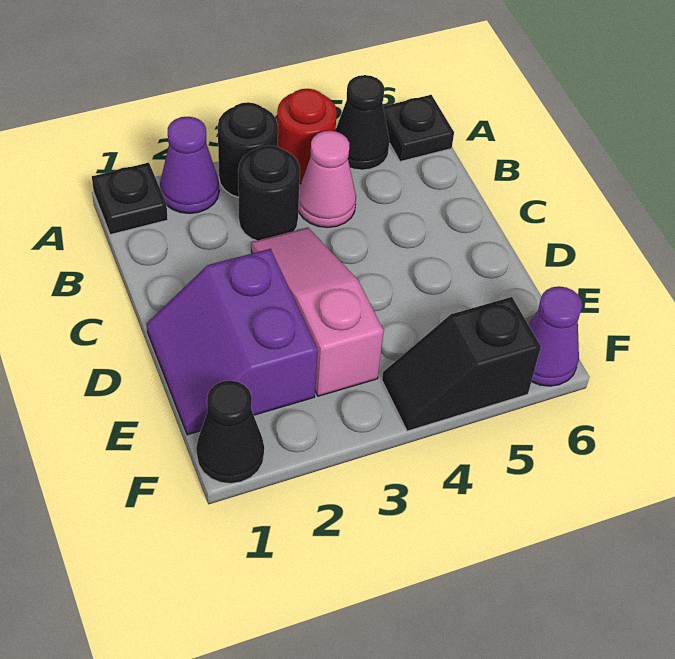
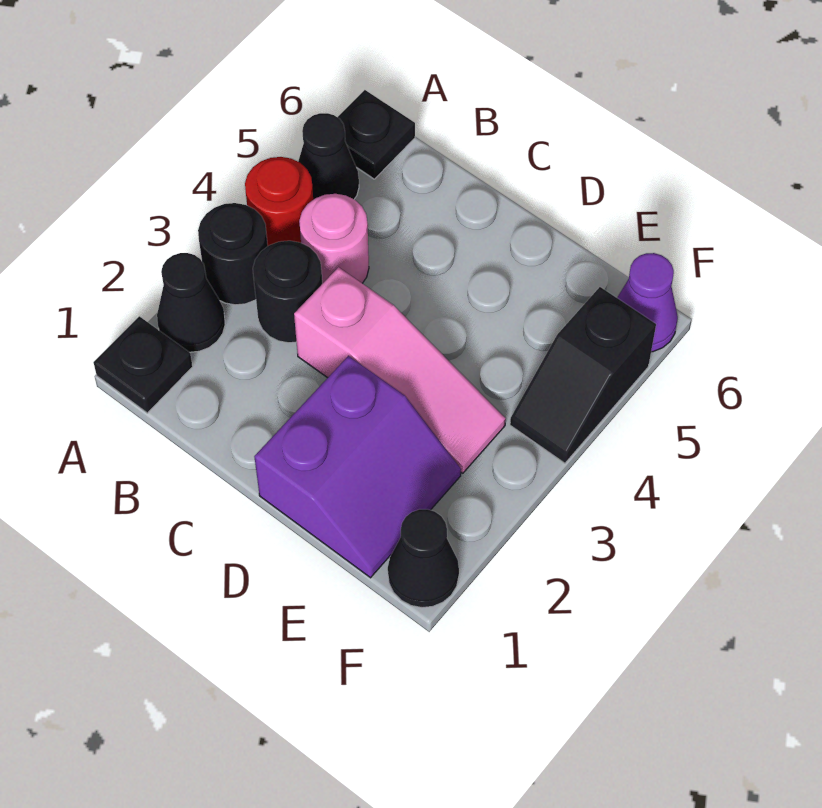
purple 1x1 cone [160,117,219,214] -> black 1x1 cone [157,253,225,352]
pink 1x1 cone [298,131,356,227] -> pink 1x1 round brick [299,194,369,284]
pink 1x3 slope [251,227,384,396] -> pink 1x3 slope turned to [294,267,506,473]
purple 2x2 slope [147,249,318,435] -> purple 2x2 slope turned to [254,356,461,578]

